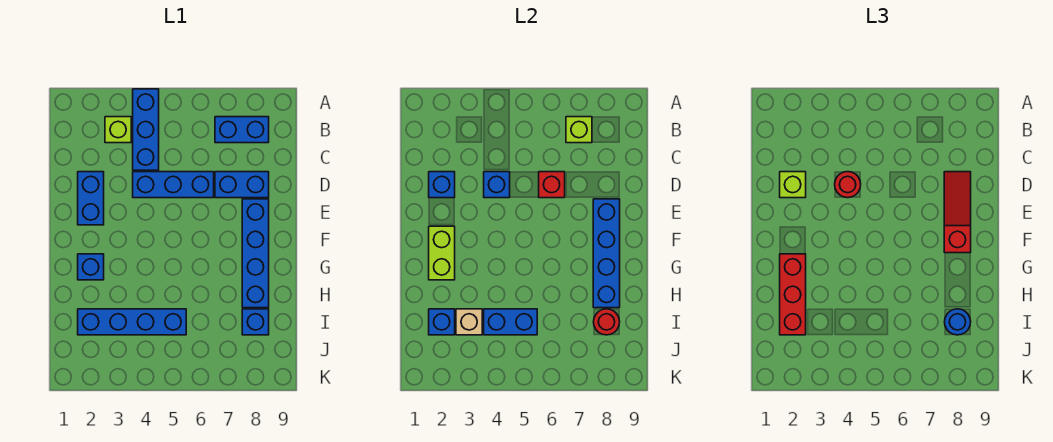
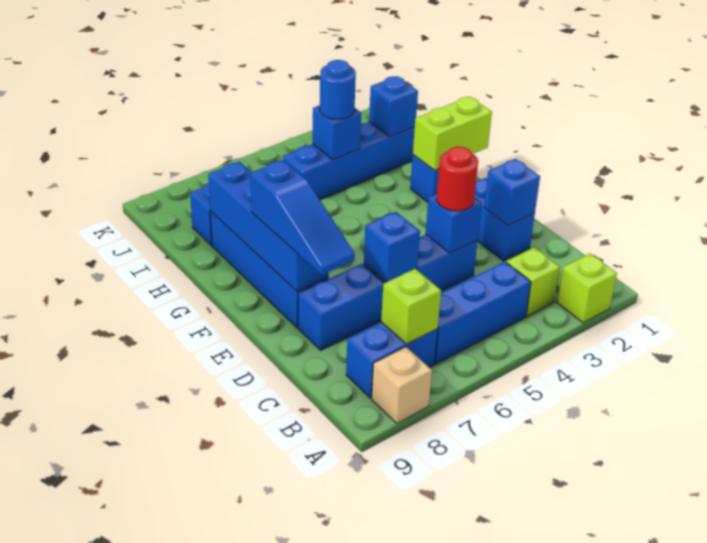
blue 1x3 brick [133,89,159,170] -> blue 1x3 brick turned to [435,262,531,364]
lime 1x1 brick [780,172,806,198] -> lime 1x1 brick moved to [557,254,617,323]
red 1x1 brick [539,172,565,198] -> blue 1x1 brick [364,212,420,282]
red 1x3 slope [944,172,971,253] -> blue 1x3 slope [250,160,355,275]
lime 1x2 brick [429,226,455,280] -> lime 1x2 brick turned to [413,97,492,170]
red 1x3 brick [780,254,806,335] -> none
tan 1x1 brick [456,309,482,335] -> tan 1x1 brick moved to [372,347,432,423]
blue 1x2 brick [484,309,537,335] -> blue 1x1 brick [313,105,361,160]
red 1x1 round brick [594,309,620,335] -> none
blue 1x1 round brick [945,309,971,335] -> blue 1x1 round brick moved to [320,60,356,119]

